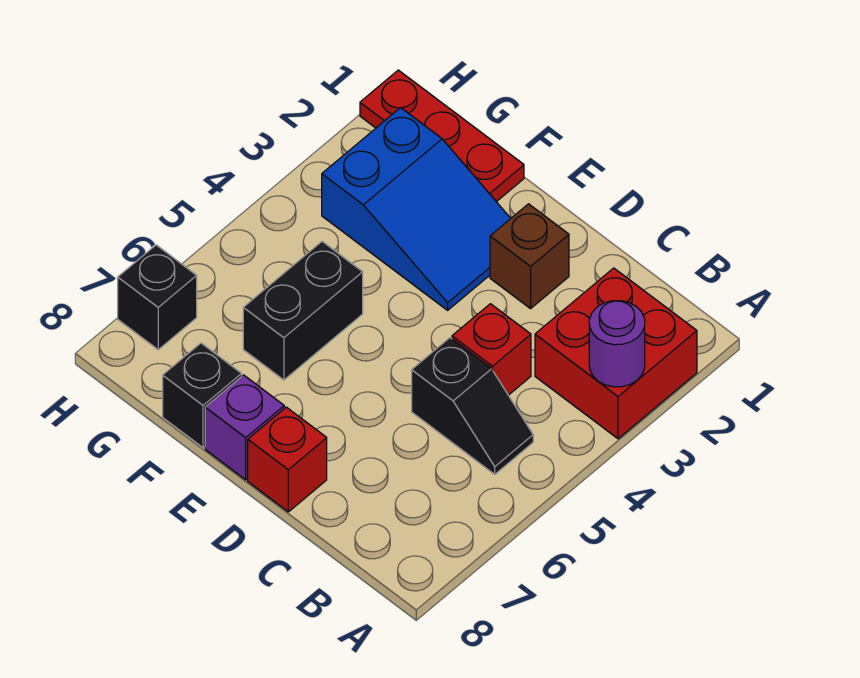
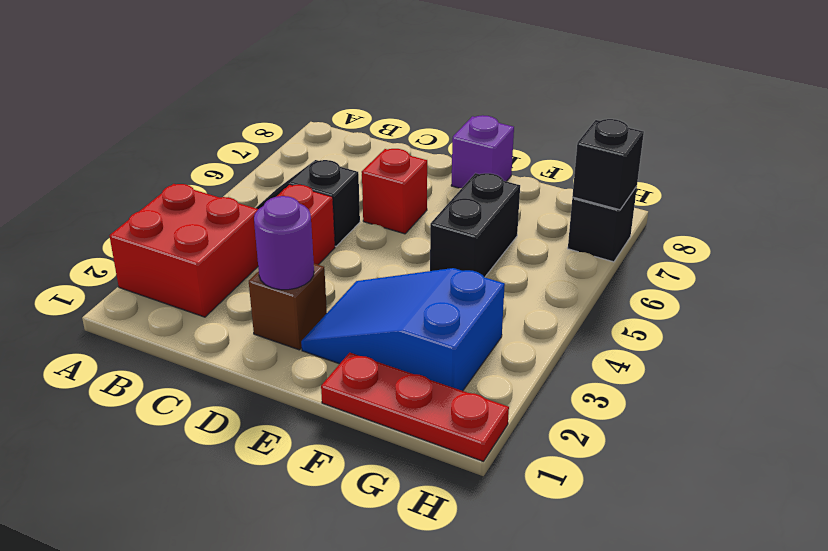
purple 1x1 round brick [589,301,645,387] -> purple 1x1 round brick moved to [254,196,314,290]
red 1x1 brick [248,407,327,512] -> red 1x1 brick moved to [362,149,427,234]
black 1x1 brick [163,343,242,448] -> black 1x1 brick moved to [572,119,644,210]

